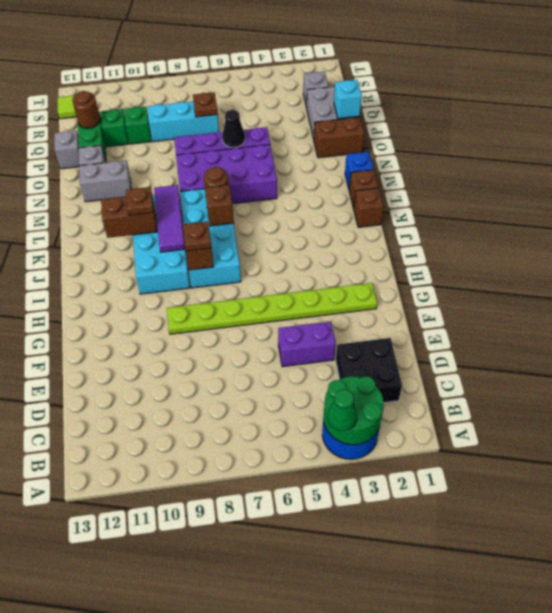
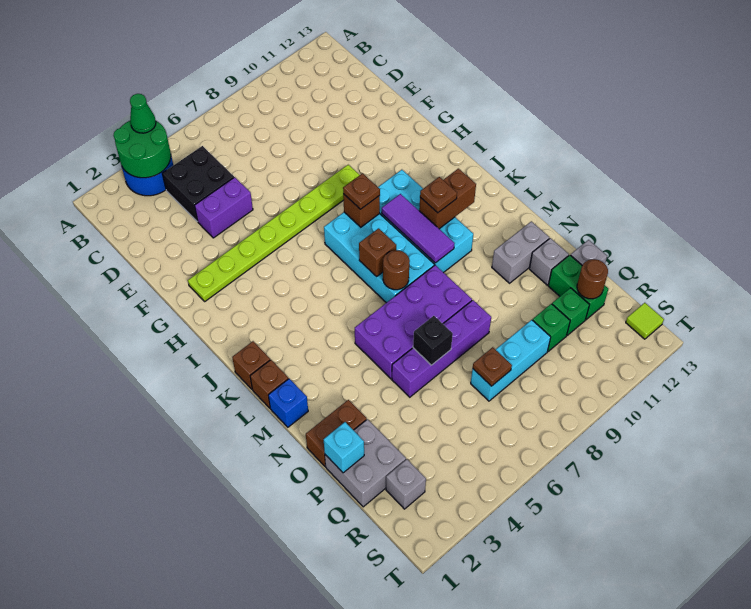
black 2x2 brick [336,338,402,403] -> black 2x2 brick moved to [162,146,234,222]
black 1x1 cone [222,110,245,147] -> black 1x1 brick [413,316,453,365]

